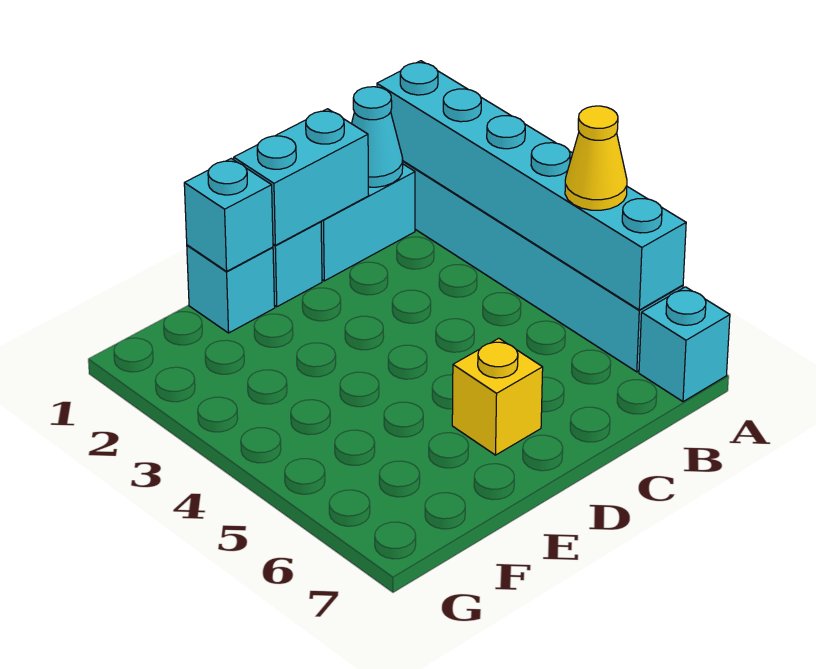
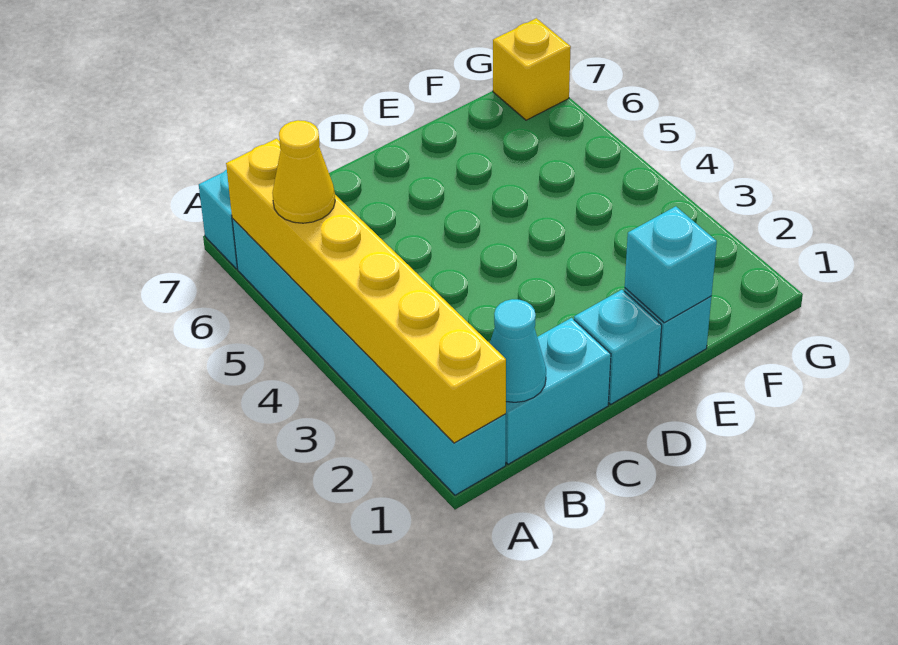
cyan 1x6 brick [377,61,686,310] -> yellow 1x6 brick [226,138,506,443]
cyan 1x2 brick [234,109,369,245] -> none
yellow 1x1 brick [452,338,543,455] -> yellow 1x1 brick moved to [493,18,571,120]

